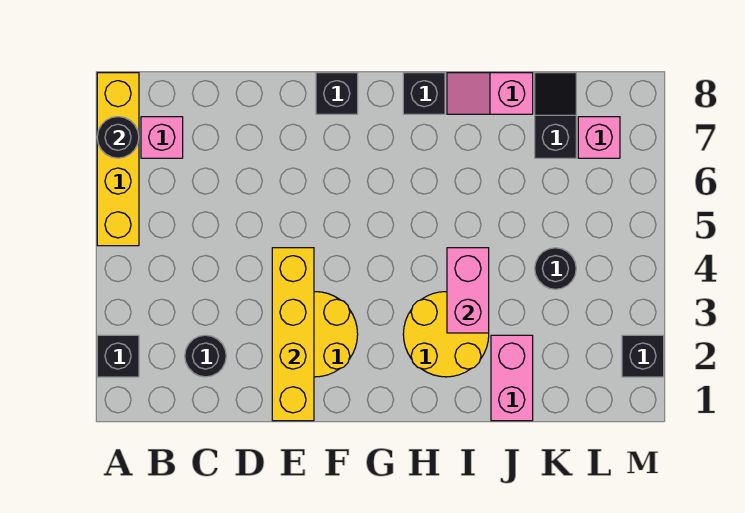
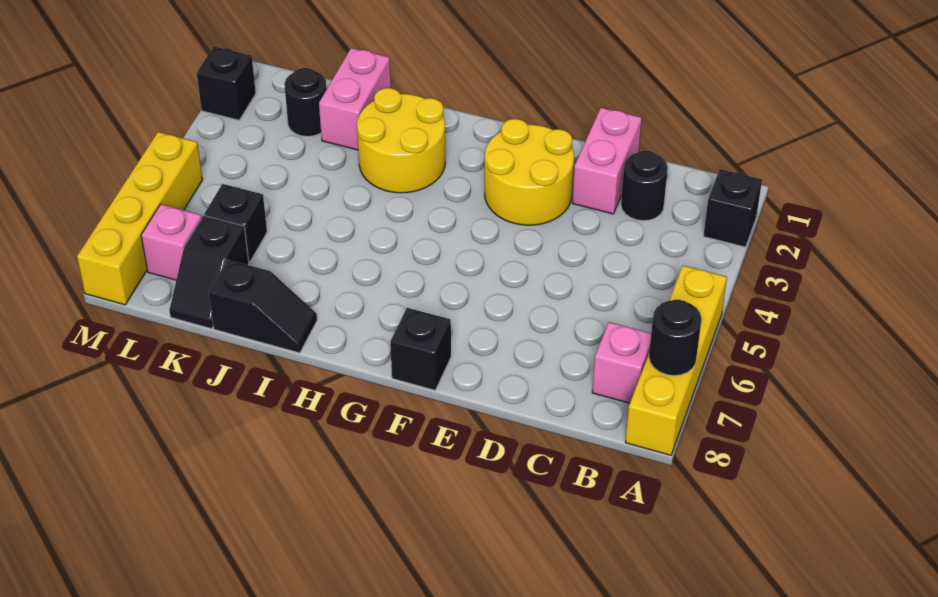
yellow 1x4 brick [272,248,314,421] -> yellow 1x4 brick moved to [77,132,203,305]
black 1x1 brick [403,73,445,114] -> black 1x1 brick moved to [204,184,267,262]
pink 1x2 brick [447,248,489,333] -> pink 1x2 brick moved to [572,108,642,214]
pink 1x2 slope [447,73,533,114] -> black 1x2 slope [209,260,317,353]
black 1x1 round brick [535,248,576,289] -> black 1x1 round brick moved to [284,68,327,136]

